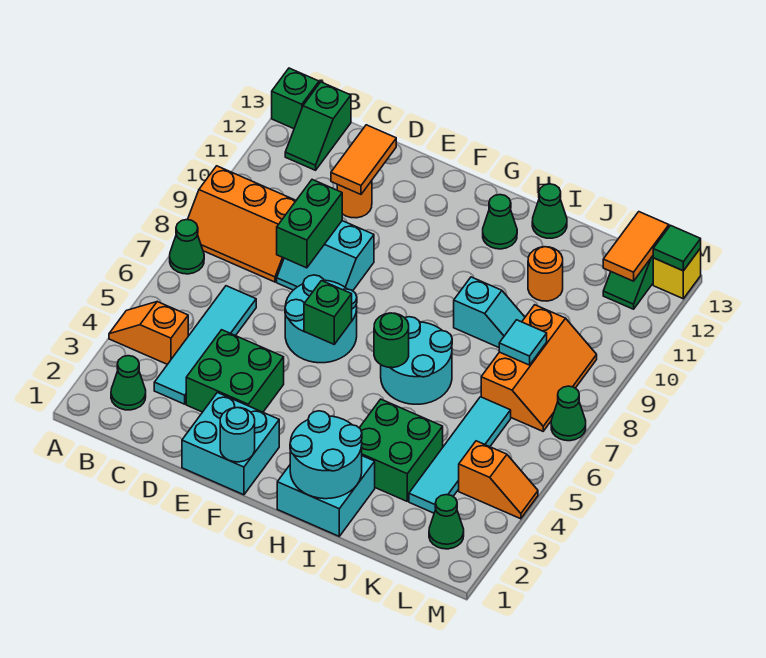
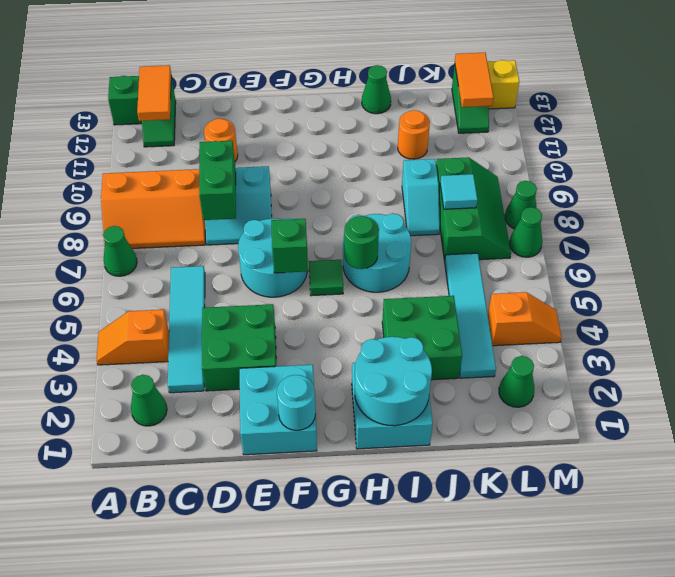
orange 1x2 tile [331,125,396,194] -> orange 1x2 tile moved to [137,65,171,121]
green 1x1 cone [483,195,517,249] -> green 1x1 cone moved to [505,181,537,229]
cyan 1x2 slope [454,277,525,347] -> cyan 1x2 slope turned to [402,159,440,236]
orange 2x3 slope [481,305,597,431] -> green 2x3 slope [436,157,511,261]
green 1x1 tile [653,225,701,271] -> green 1x1 tile moved to [309,260,343,296]

